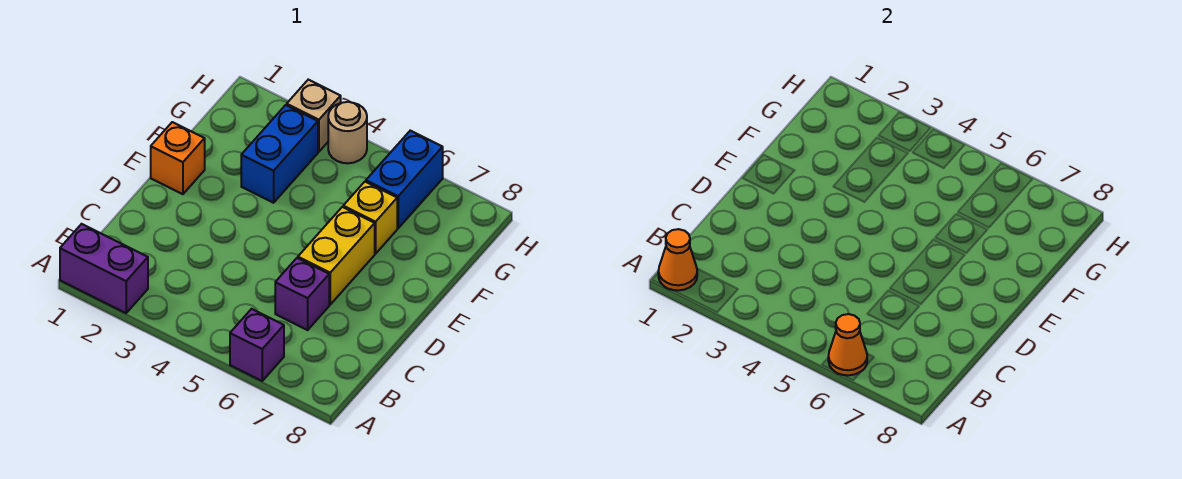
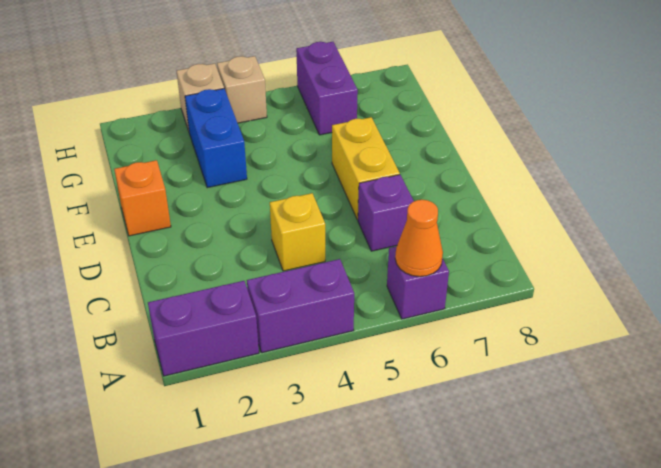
orange 1x1 cone [658,229,697,290] -> none
none -> purple 1x2 brick [247,259,354,353]
yellow 1x1 brick [343,182,397,254] -> yellow 1x1 brick moved to [270,193,325,271]
blue 1x2 brick [366,131,443,228] -> purple 1x2 brick [296,42,358,135]
tan 1x1 round brick [328,102,367,163] -> tan 1x1 brick [217,56,267,123]

